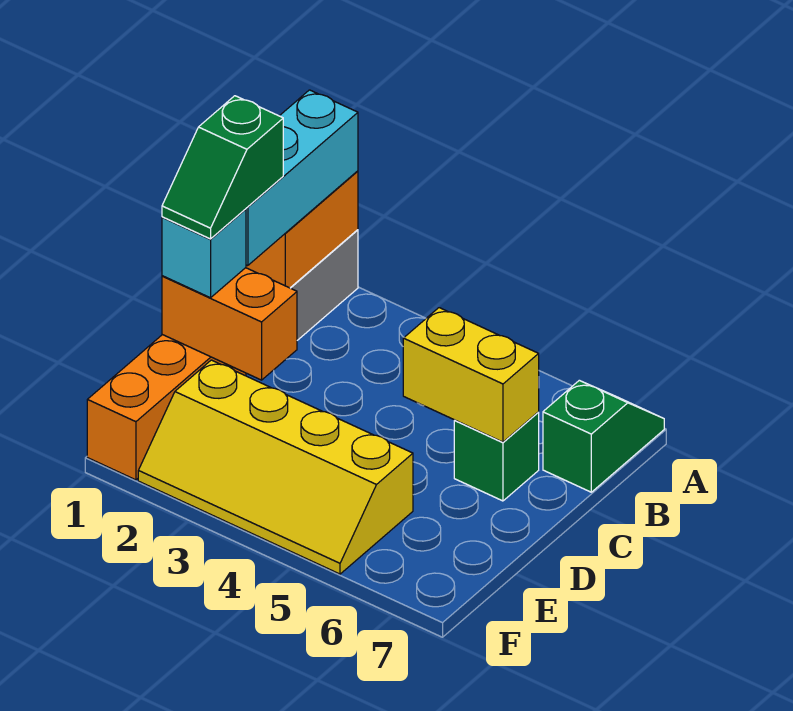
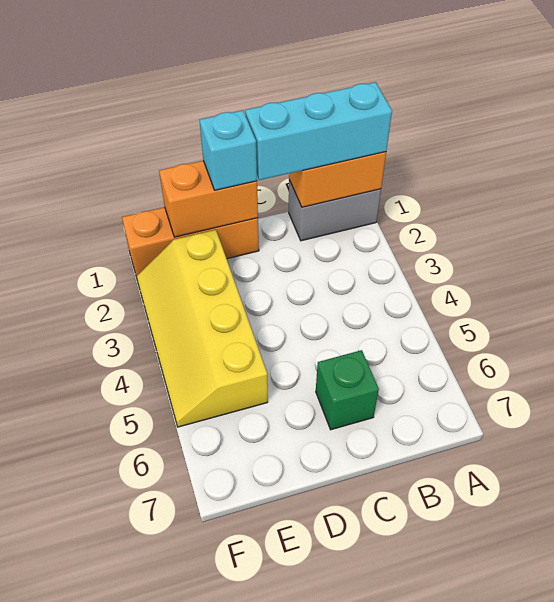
green 1x2 slope [543,380,664,492] -> none
green 1x2 slope [162,96,283,239] -> none
yellow 1x2 brick [403,308,539,442] -> none
orange 1x2 brick [162,268,297,380] -> orange 1x2 brick turned to [159,161,258,237]

